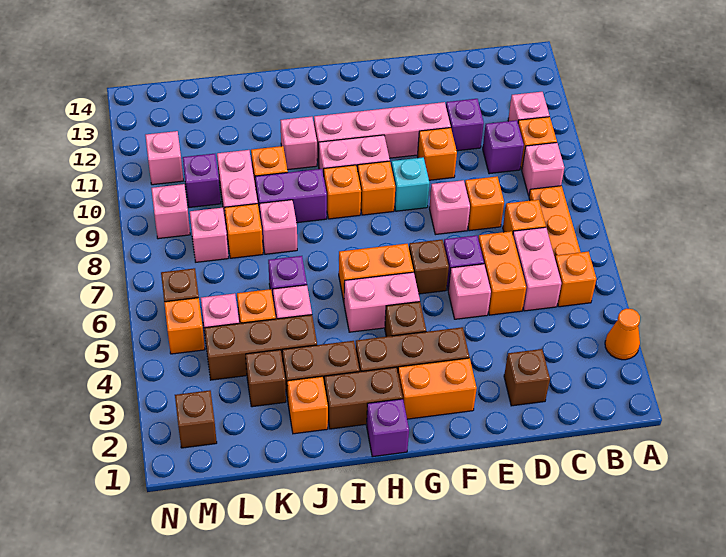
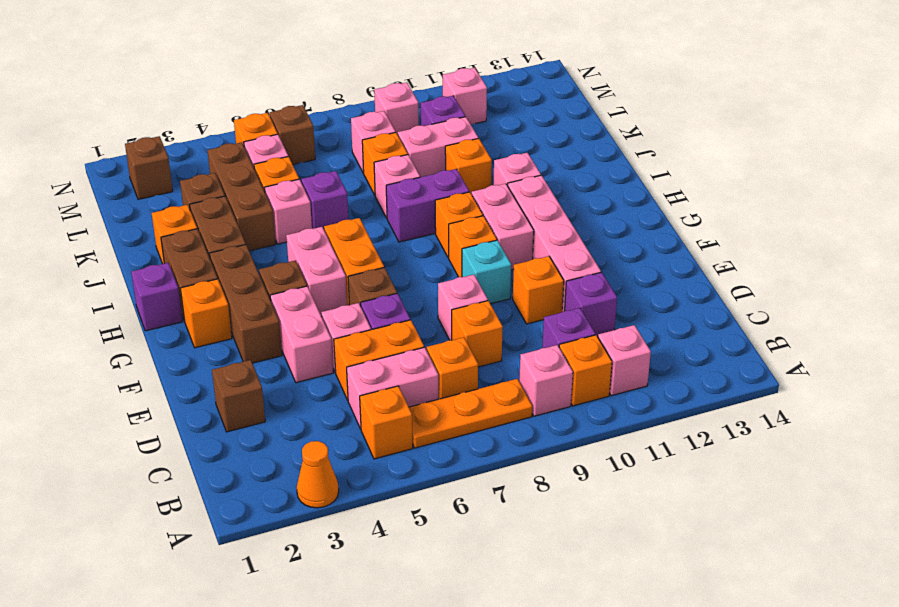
none -> pink 1x2 brick [270,286,333,383]
orange 1x2 brick [398,358,477,419] -> orange 1x1 brick [180,279,232,348]
purple 1x2 brick [255,169,327,223] -> purple 1x2 brick turned to [386,169,469,242]

